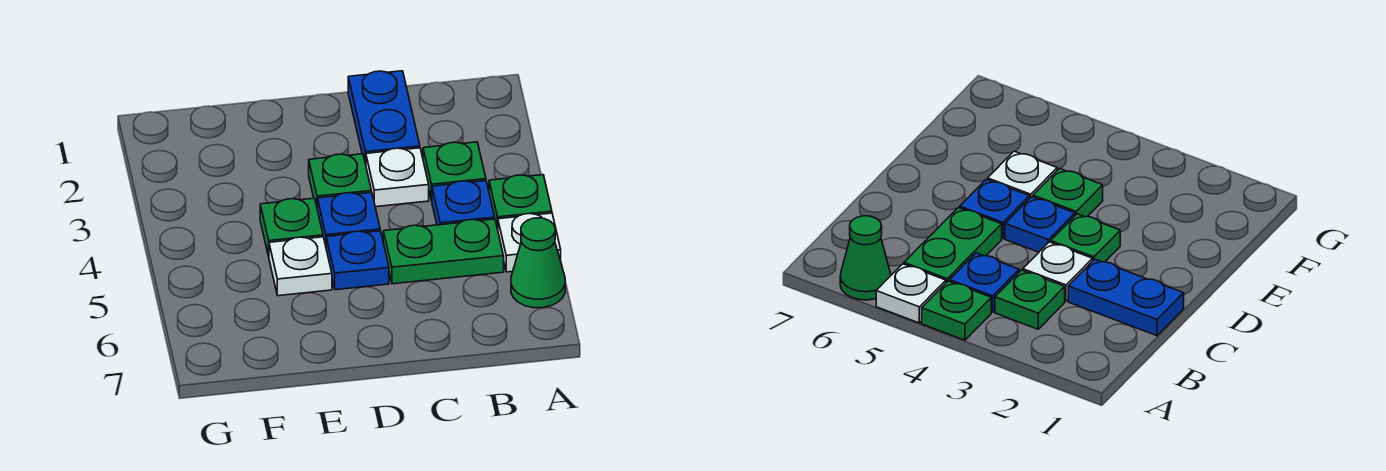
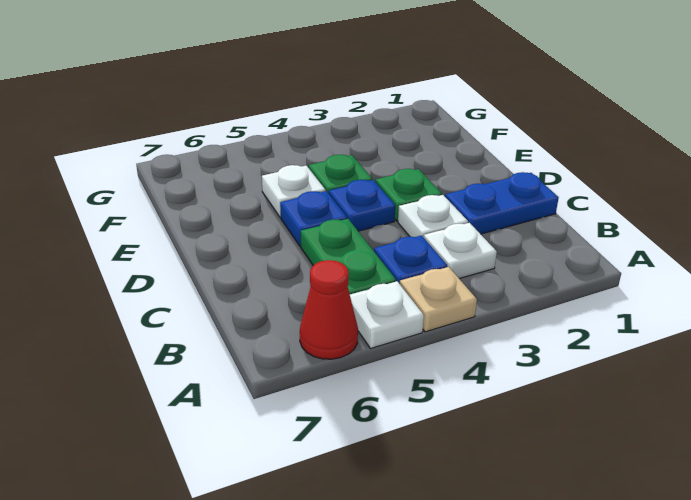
green 1x1 plate [489,175,552,229] -> tan 1x1 plate [400,267,477,332]
green 1x1 cone [511,218,565,308] -> red 1x1 cone [300,260,358,359]
green 1x1 plate [423,142,486,201] -> white 1x1 plate [424,223,497,279]

